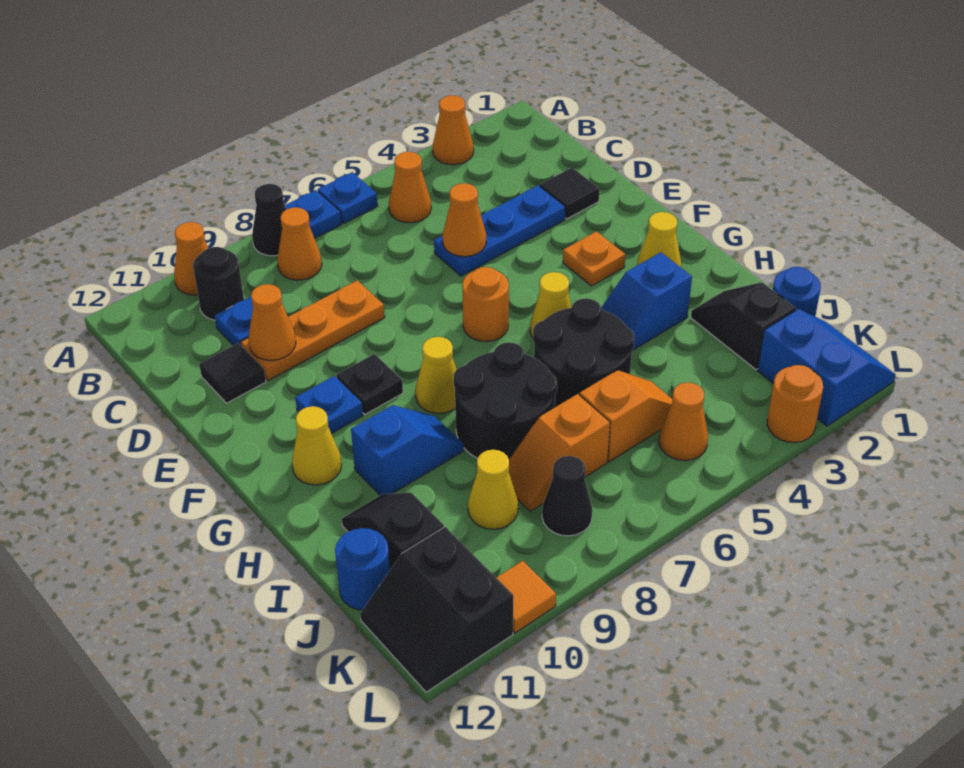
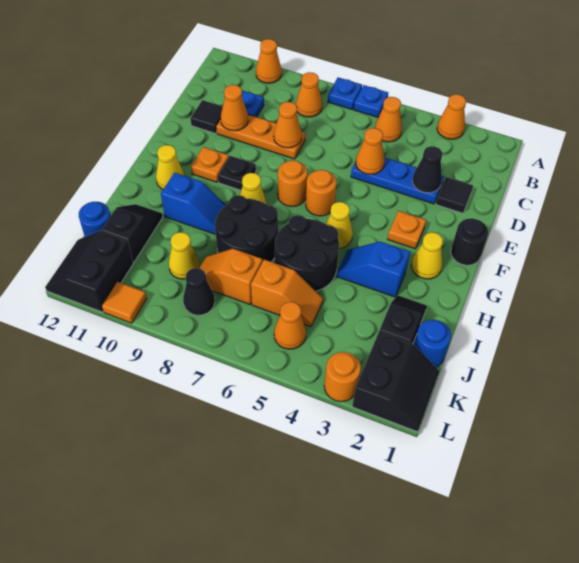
black 1x1 cone [252,184,286,256] -> black 1x1 cone moved to [412,146,442,193]
black 1x1 round brick [193,247,244,320] -> black 1x1 round brick moved to [451,218,488,265]
none -> orange 1x1 cone [274,102,302,148]
none -> orange 1x1 round brick [278,160,307,207]
blue 1x1 plate [295,376,363,434] -> orange 1x1 plate [191,147,229,182]
blue 2x2 slope [758,309,896,426] -> black 2x2 slope [352,331,439,432]

